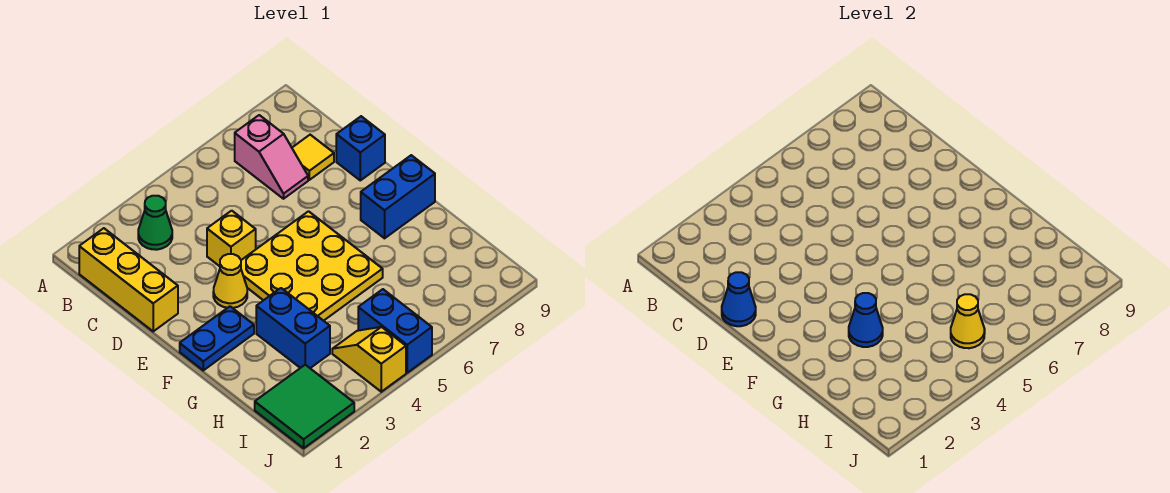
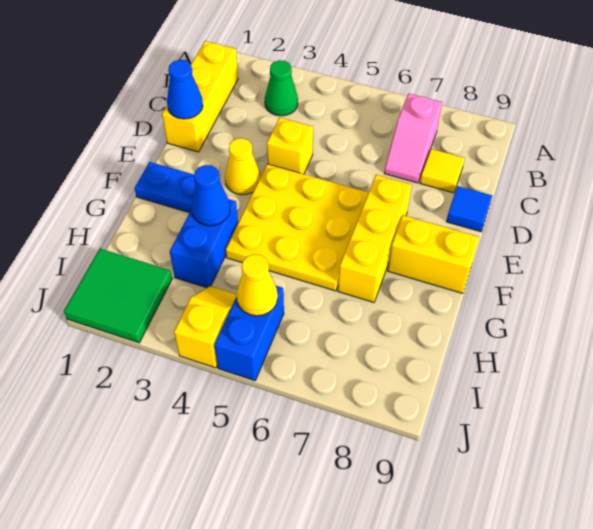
blue 1x1 brick [336,116,385,180] -> blue 1x1 tile [446,186,492,232]
none -> yellow 1x3 brick [338,175,412,302]
blue 1x2 brick [361,155,435,238] -> yellow 1x2 brick [388,215,479,293]

